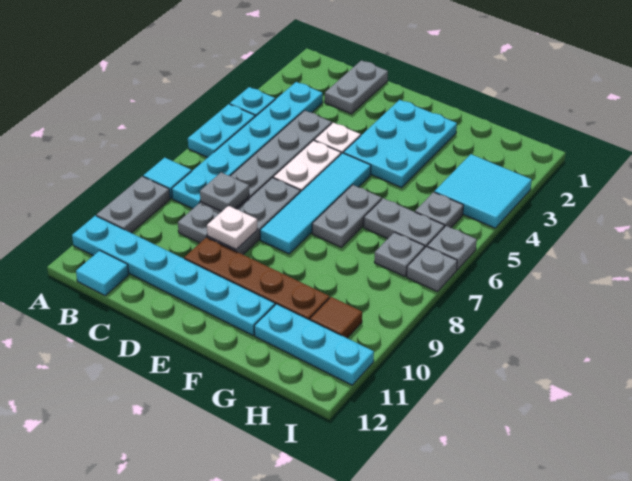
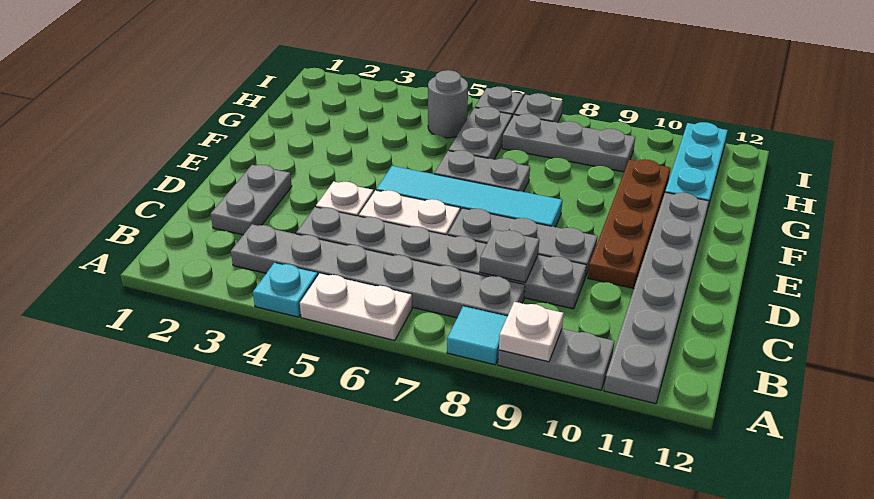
cyan 1x2 plate [188,104,255,157] -> white 1x2 plate [300,273,412,341]
cyan 1x6 plate [72,216,275,335] -> grey 1x6 plate [604,192,709,404]
cyan 1x6 plate [172,82,323,209] -> grey 1x6 plate [231,224,525,318]
cyan 1x1 tile [76,250,129,296] -> none
grey 1x2 plate [325,60,388,114] -> grey 1x2 plate turned to [211,165,292,235]
white 1x1 plate [207,206,258,249] -> white 1x1 plate moved to [499,302,563,362]
cyan 2x3 plate [343,100,457,188] -> none
cyan 2x2 tile [434,154,532,228] -> none
grey 1x1 plate [415,192,463,228] -> grey 1x1 round brick [428,70,468,138]
grey 1x1 plate [374,232,425,277] -> grey 1x3 plate [502,114,635,172]
brown 1x1 tile [310,297,362,338] -> none

